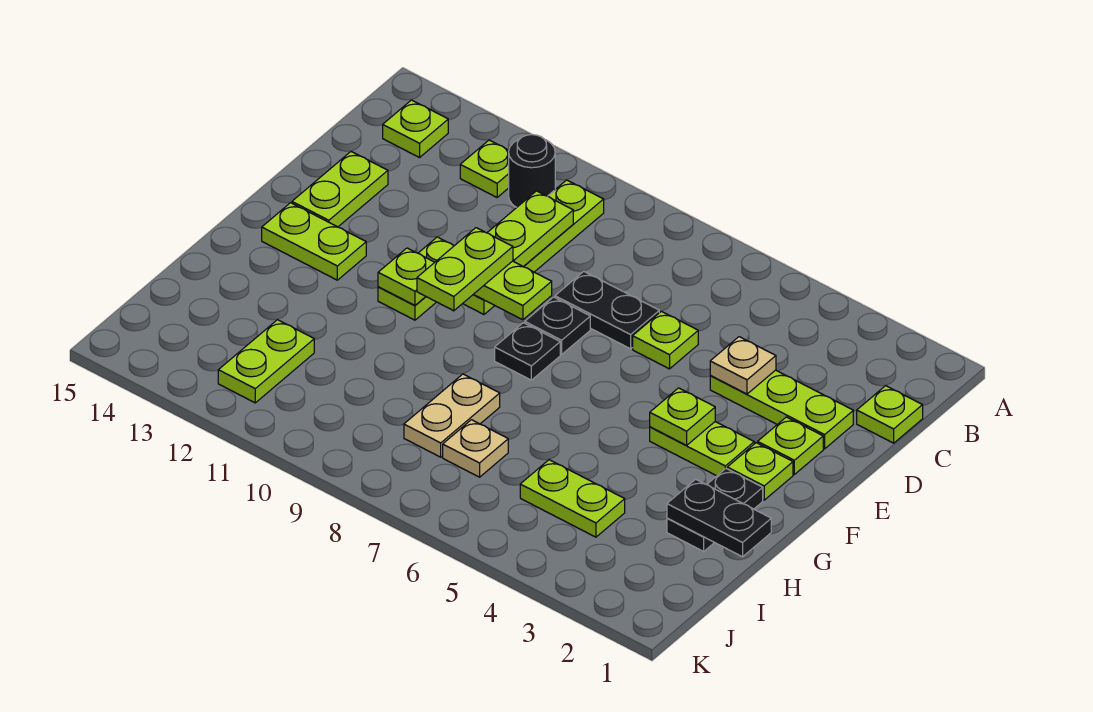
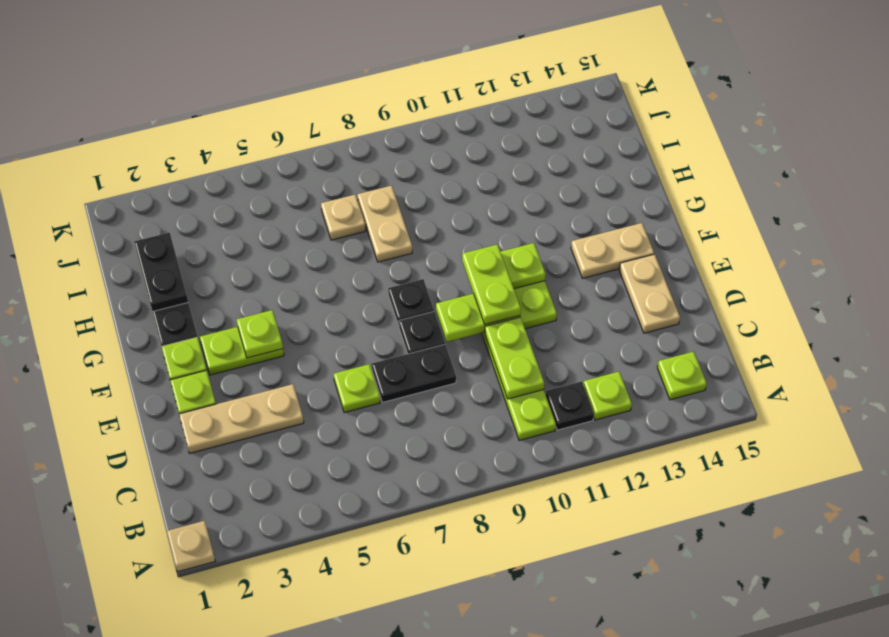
black 1x1 round brick [509,135,555,207] -> black 1x1 plate [546,381,594,430]
lime 1x1 plate [857,386,923,443] -> none
lime 1x3 plate [710,370,853,449] -> tan 1x3 plate [179,384,304,453]
tan 1x1 plate [710,337,776,394] -> tan 1x1 plate moved to [167,521,215,572]
lime 1x2 plate [292,152,388,227] -> tan 1x2 plate [619,254,680,333]
lime 1x2 plate [262,203,366,280] -> tan 1x2 plate [571,223,654,278]
black 1x2 plate [667,479,771,557] -> black 1x2 plate turned to [134,233,188,312]
lime 1x2 plate [520,460,625,537] -> none
lime 1x2 plate [218,320,314,403] -> none

